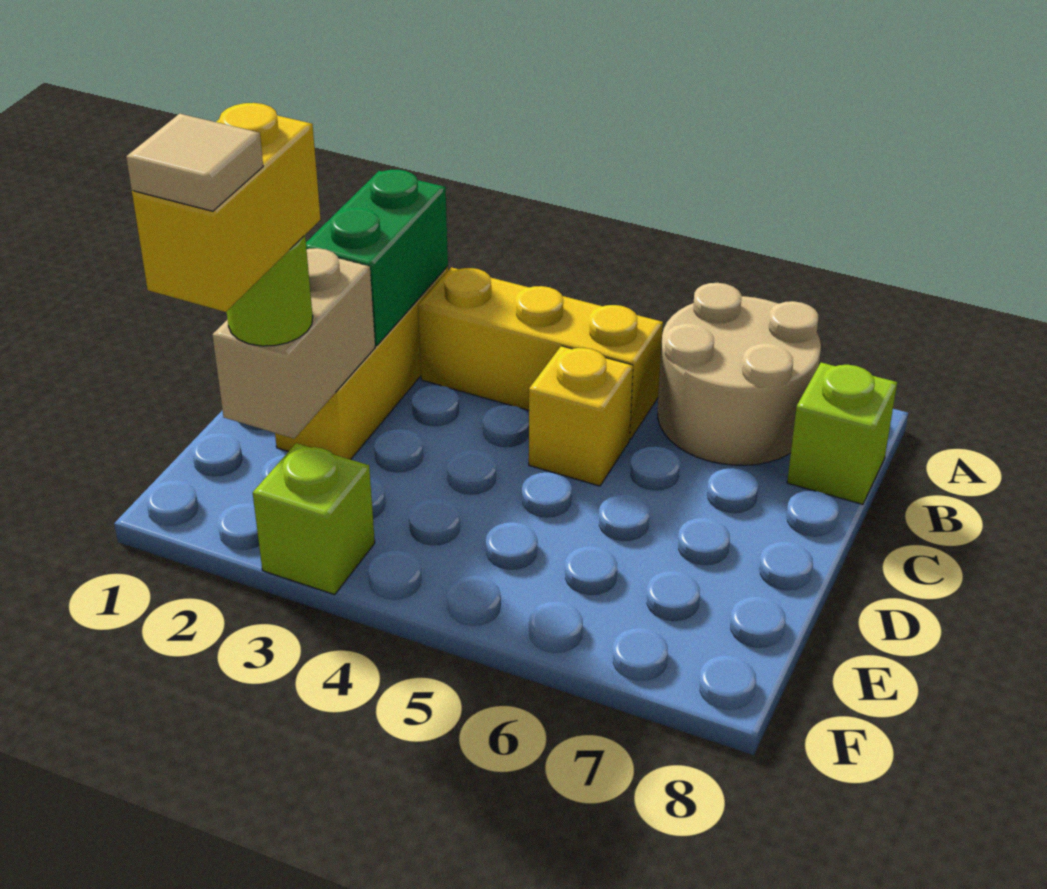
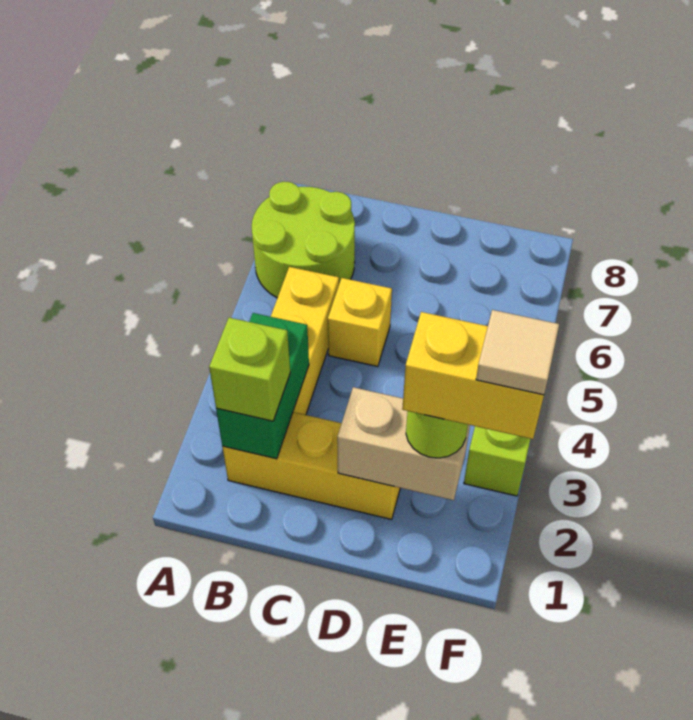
tan 2x2 round brick [658,283,821,465] -> lime 2x2 round brick [252,182,355,298]
green 1x2 brick [306,170,448,346] -> green 1x2 brick turned to [216,313,309,459]
lime 1x1 brick [787,363,897,504] -> lime 1x1 brick moved to [209,318,290,421]

